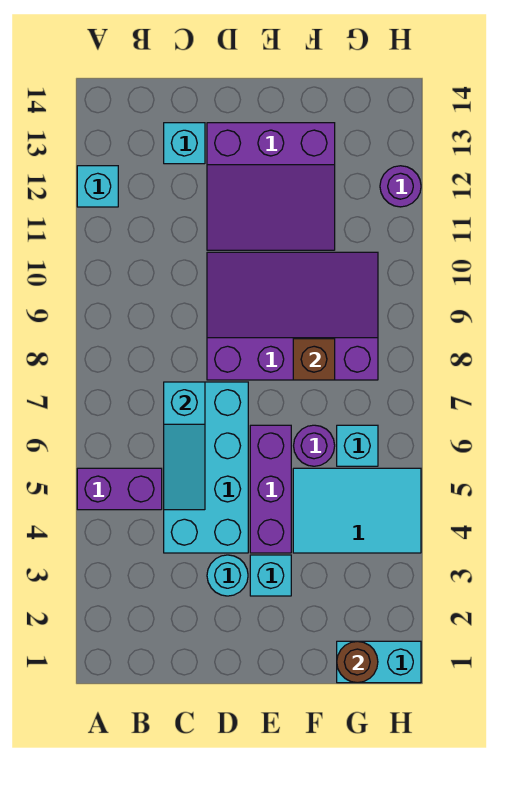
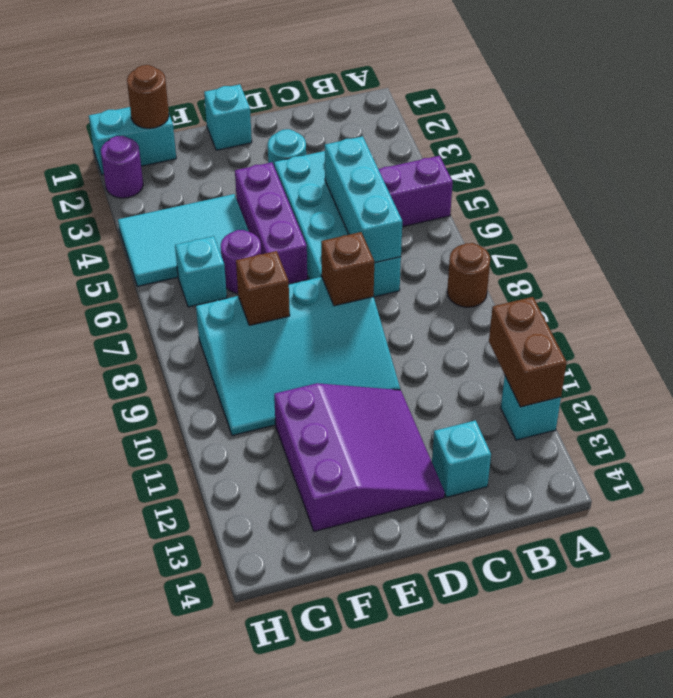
none -> brown 1x1 round brick [447,243,490,307]
none -> brown 1x2 brick [489,297,567,407]
cyan 1x3 slope [164,382,205,510] -> cyan 1x3 brick [325,136,402,263]
purple 3x4 slope [207,252,378,380] -> cyan 3x4 slope [196,277,400,436]
none -> brown 1x1 brick [321,232,374,306]
purple 3x3 slope [207,123,335,250] -> purple 3x3 slope turned to [274,383,445,531]
cyan 1x1 brick [250,555,291,596] -> cyan 1x1 brick moved to [204,84,252,150]
purple 1x1 round brick [380,166,421,207] -> purple 1x1 round brick moved to [101,136,143,198]

